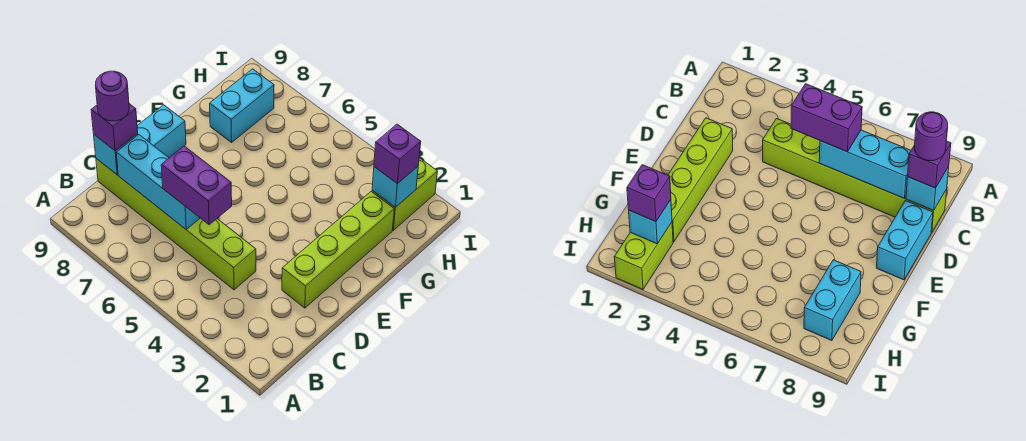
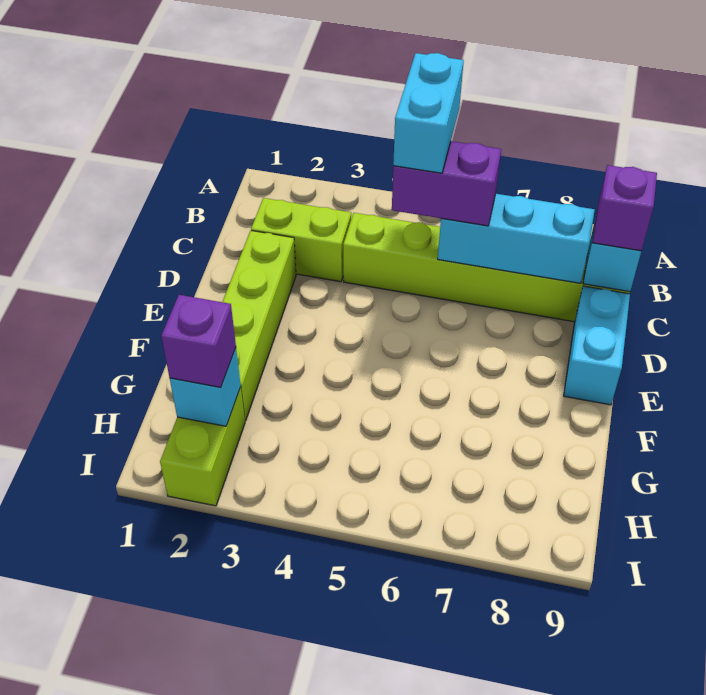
none -> lime 1x2 brick [251,198,351,282]
purple 1x1 round brick [95,71,129,121] -> none
cyan 1x2 brick [210,69,274,143] -> cyan 1x2 brick moved to [393,53,464,173]

